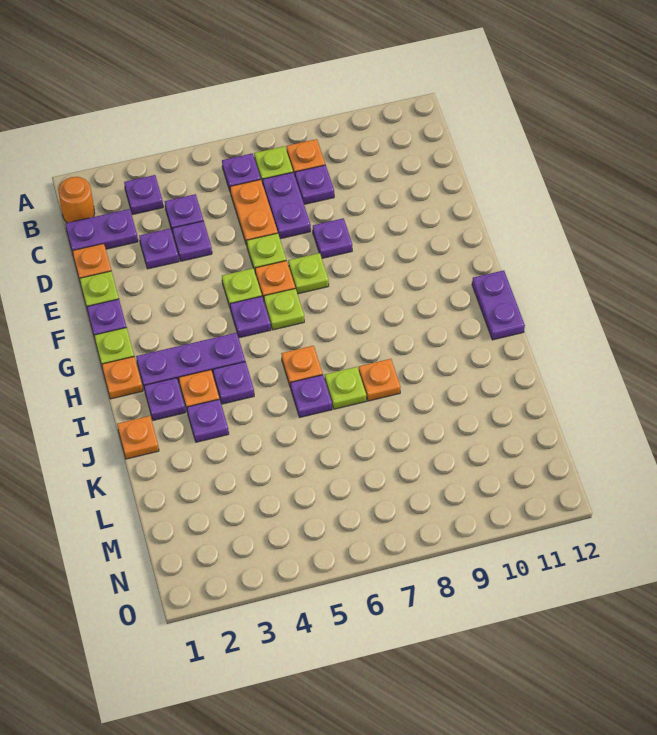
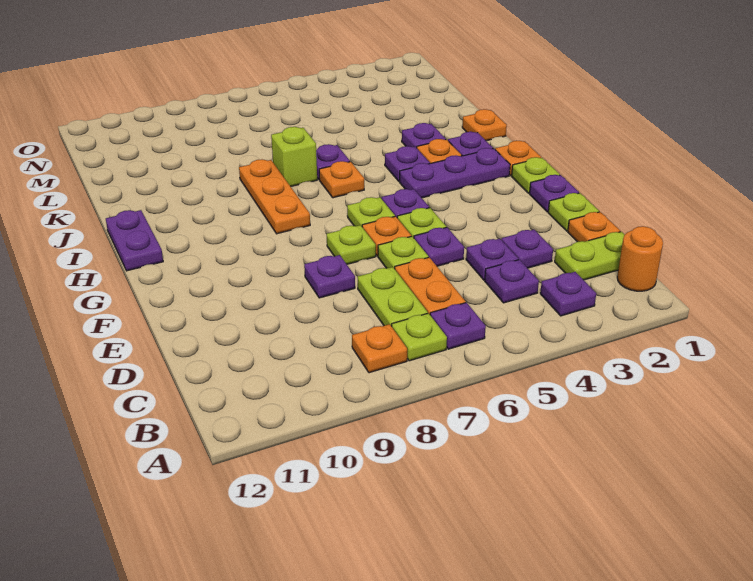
purple 1x2 plate [65,209,138,253] -> lime 1x2 plate [555,232,625,280]
purple 1x2 plate [263,172,311,239] -> lime 1x2 plate [358,267,428,326]
purple 1x1 plate [295,165,334,204] -> purple 1x1 plate moved to [414,227,464,266]
lime 1x1 plate [325,367,366,409] -> lime 1x1 brick [271,127,317,187]
orange 1x1 plate [359,359,401,401] -> orange 1x3 plate [239,159,310,234]

